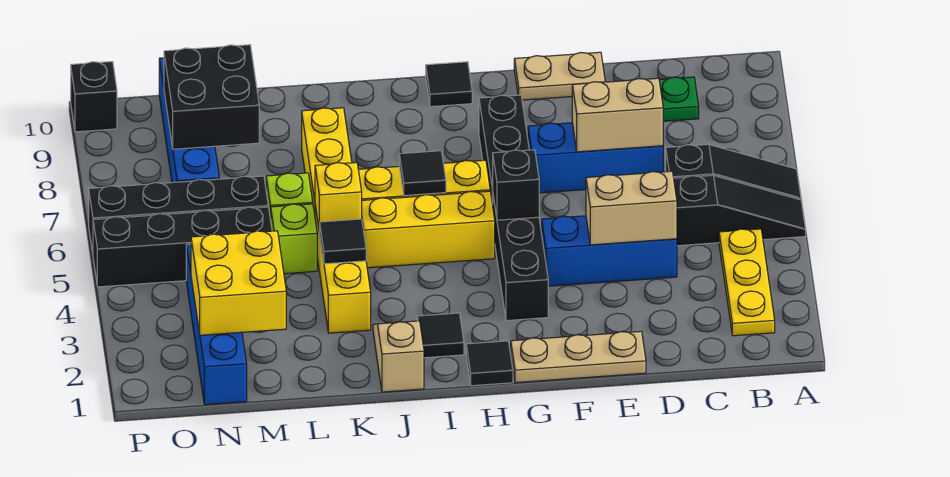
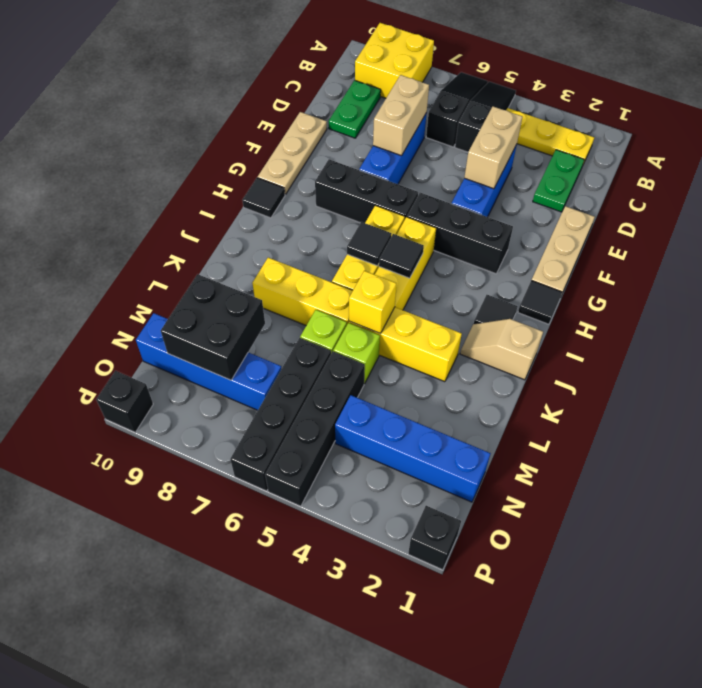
none -> green 1x2 plate [533,150,584,212]
tan 1x2 plate [514,52,605,100] -> tan 1x3 plate [258,112,327,194]
black 1x1 brick [492,150,539,220] -> black 1x1 brick moved to [408,506,461,570]
black 1x1 tile [320,219,366,264] -> black 1x1 tile moved to [379,234,424,278]
yellow 2x2 brick [191,231,286,335] -> yellow 2x2 brick moved to [355,23,434,98]

